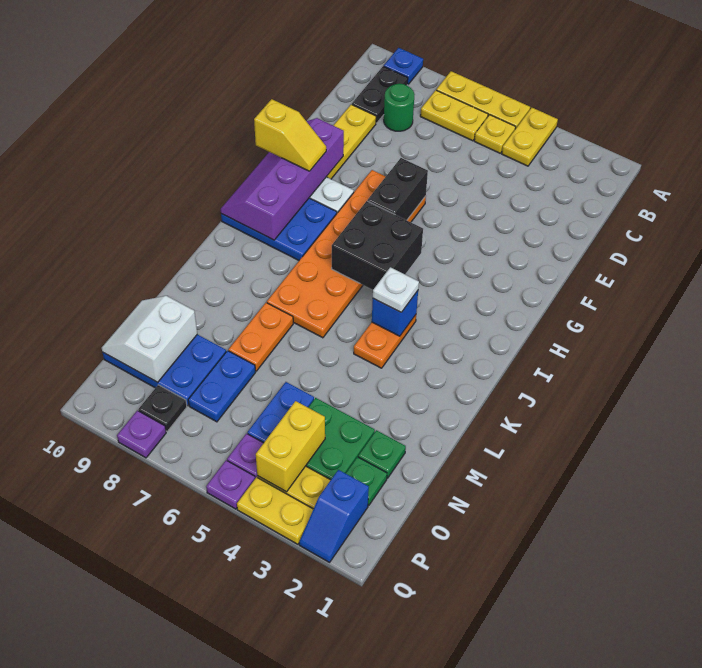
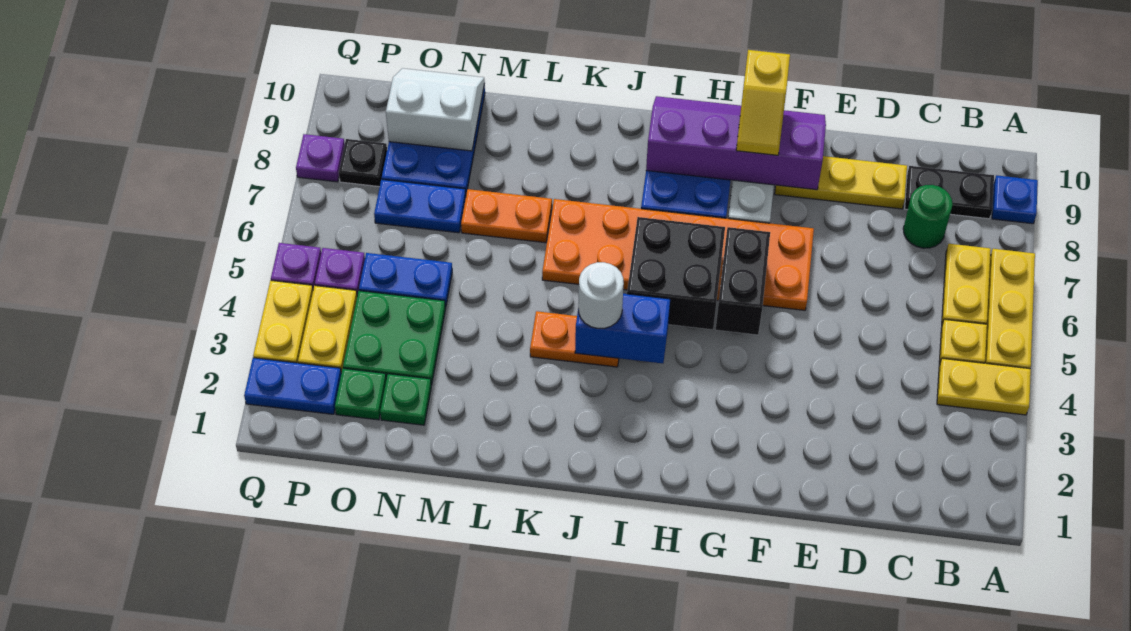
black 1x2 brick [367,158,428,220] -> black 1x2 brick turned to [716,227,770,335]
blue 1x1 brick [372,291,418,336] -> blue 1x2 brick [575,294,670,363]
white 1x1 plate [373,267,419,312] -> white 1x1 round brick [578,262,624,328]
yellow 1x2 brick [256,401,325,492] -> none
blue 1x2 slope [299,470,369,562] -> blue 1x2 plate [244,358,341,414]

